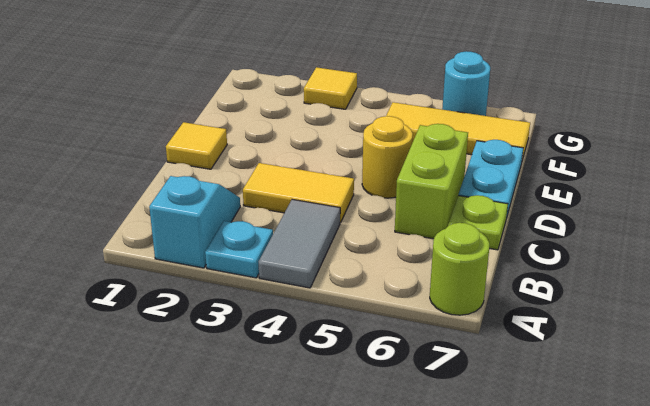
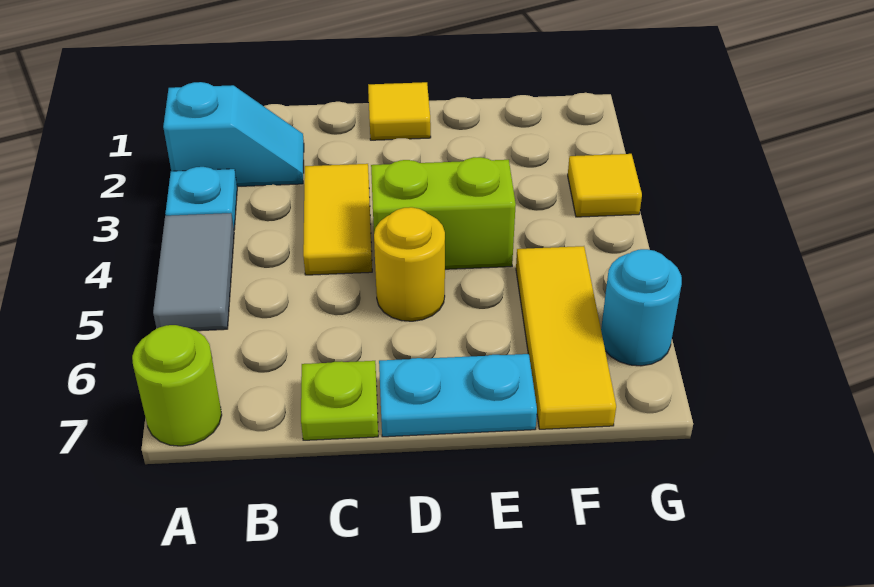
grey 1x2 tile [259,199,340,288] -> grey 1x2 tile turned to [153,213,234,331]
lime 1x2 brick [395,124,468,239] -> lime 1x2 brick moved to [371,157,516,269]

